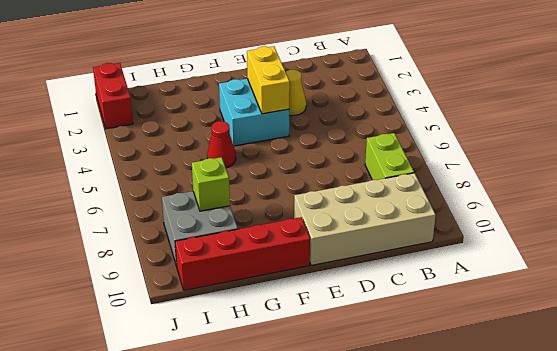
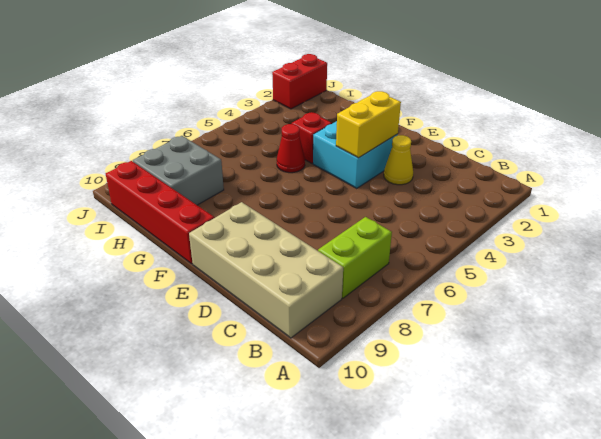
none -> red 1x1 brick [292,112,332,163]
lime 1x1 brick [192,157,230,211] -> none

